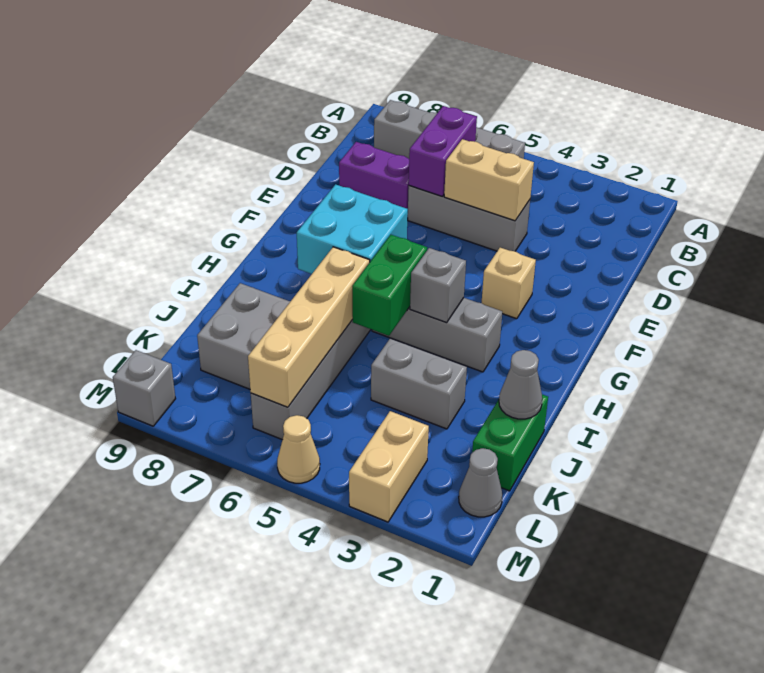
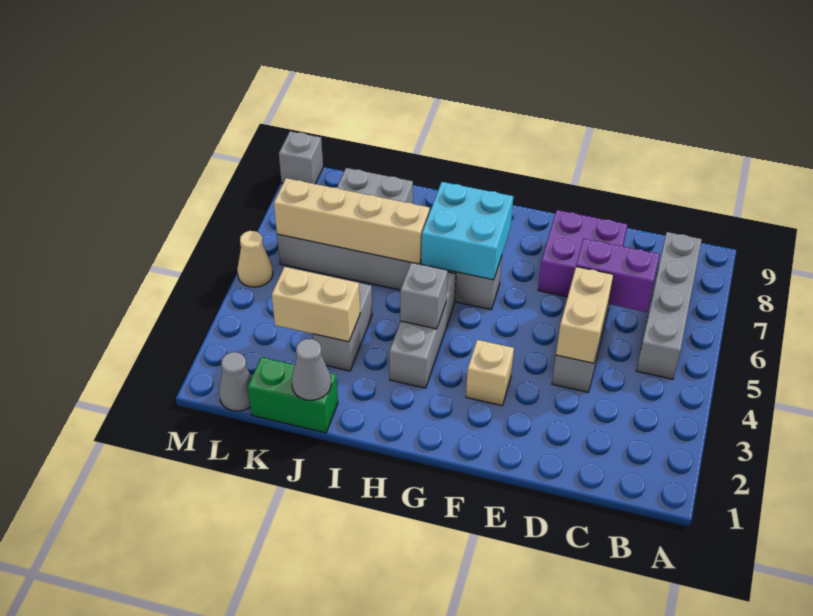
purple 1x2 brick [339,142,409,218] -> purple 2x2 brick [538,210,628,297]
green 1x2 brick [352,235,427,336] -> none
tan 1x2 brick [349,411,429,522] -> tan 1x2 brick moved to [272,267,360,342]

